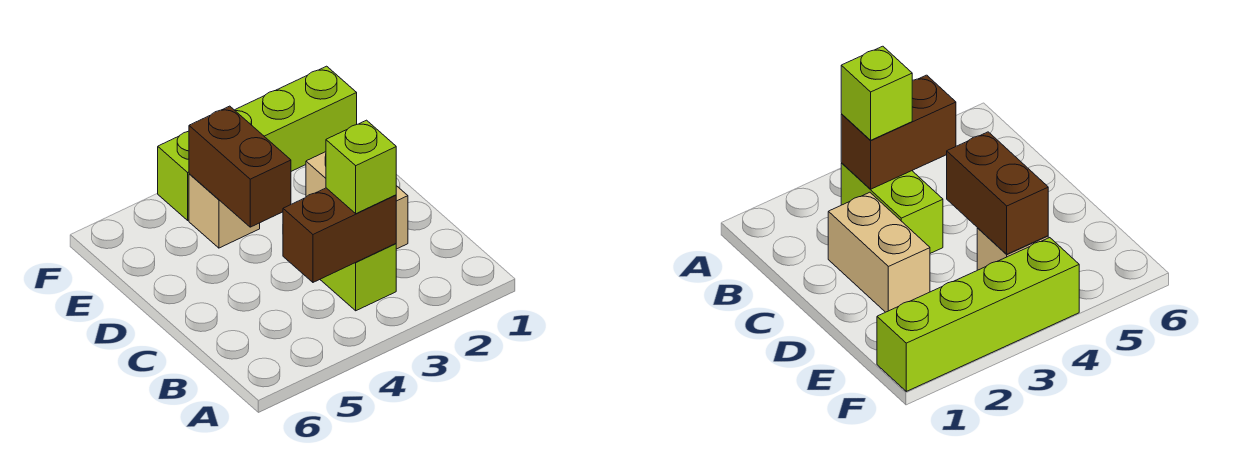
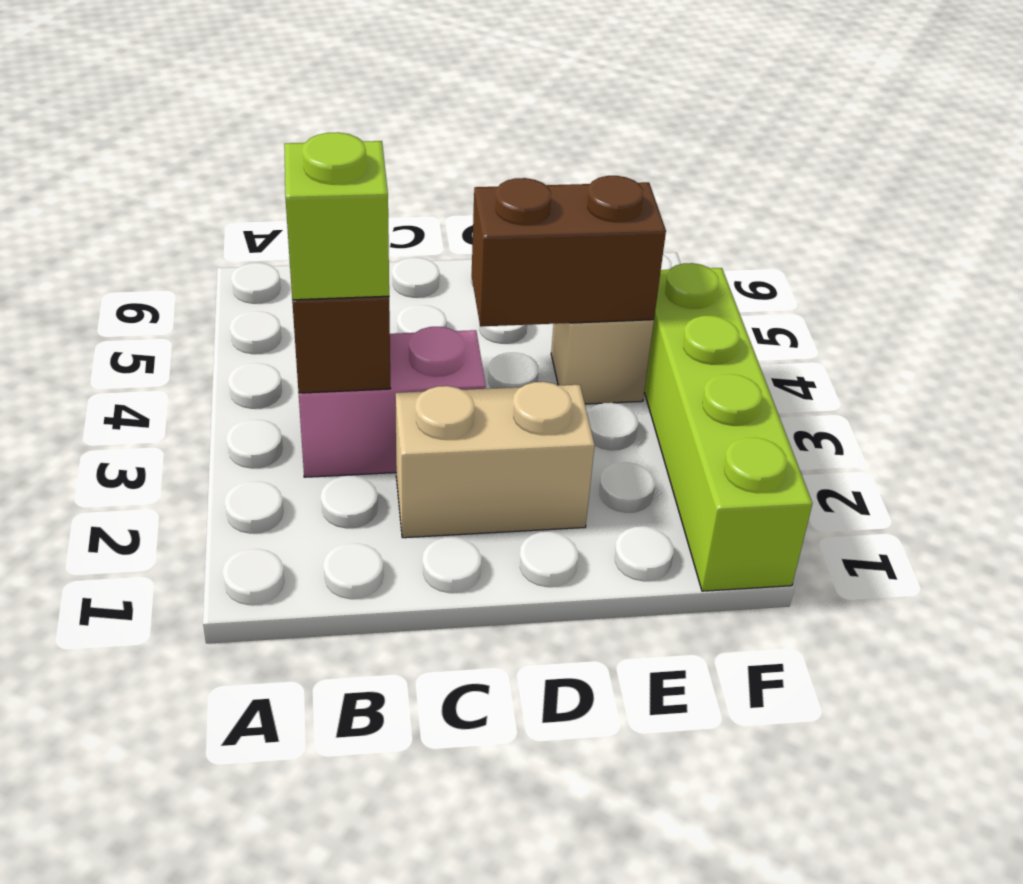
lime 1x2 brick [320,244,396,311] -> pink 1x2 brick [299,327,486,477]

